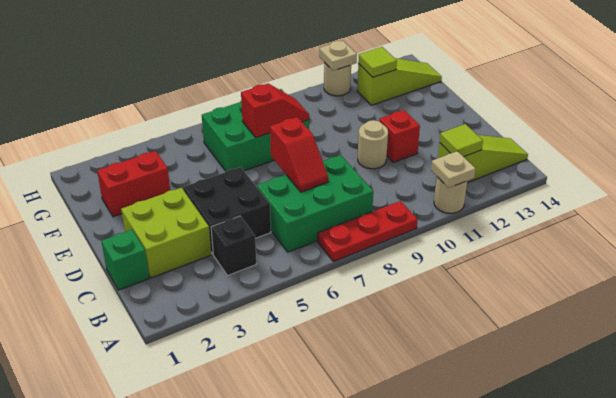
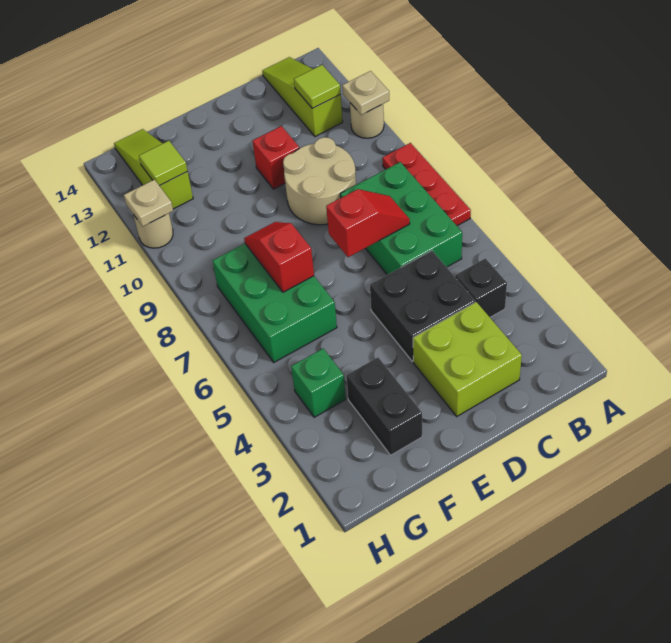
green 1x1 brick [102,230,149,290] -> green 1x1 brick moved to [291,349,346,417]
tan 1x1 round brick [358,120,388,169] -> tan 2x2 round brick [283,137,356,225]
red 1x2 brick [97,151,170,217] -> black 1x2 brick [346,357,422,455]

